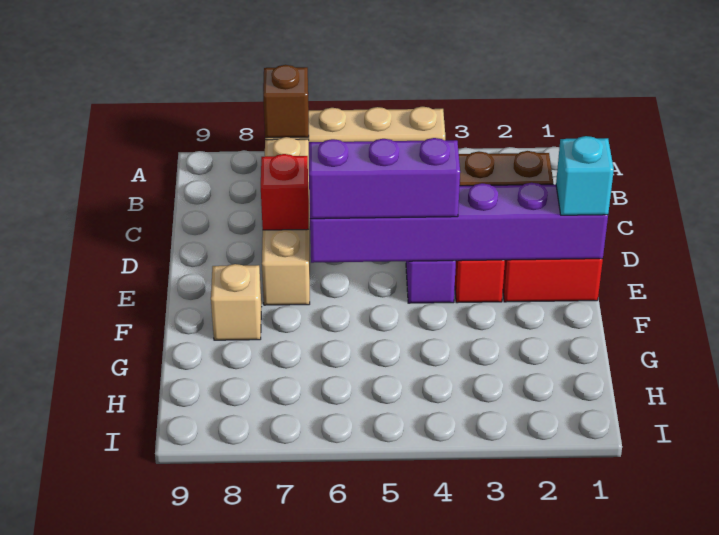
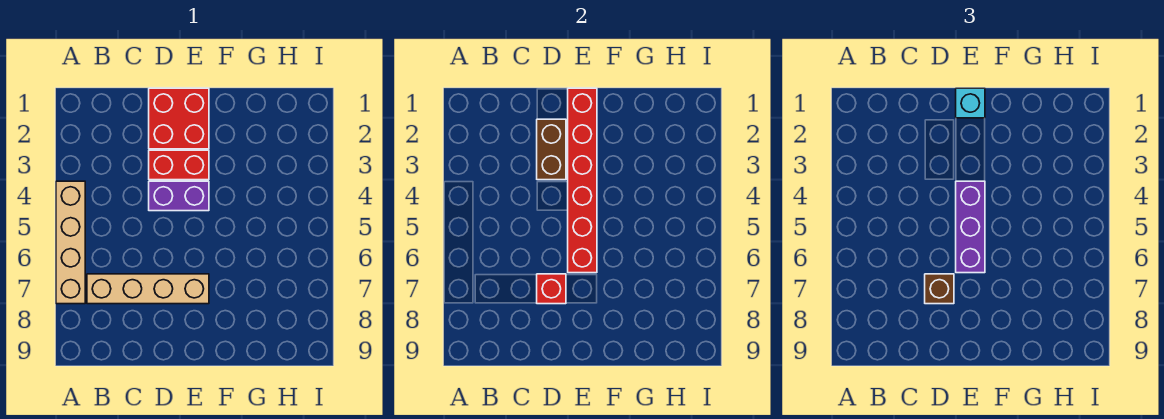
brown 1x1 brick [263,65,309,138] -> brown 1x1 brick moved to [925,274,954,304]
purple 1x6 brick [310,183,608,263] -> red 1x6 brick [568,88,597,273]
tan 1x1 brick [211,264,261,340] -> none

